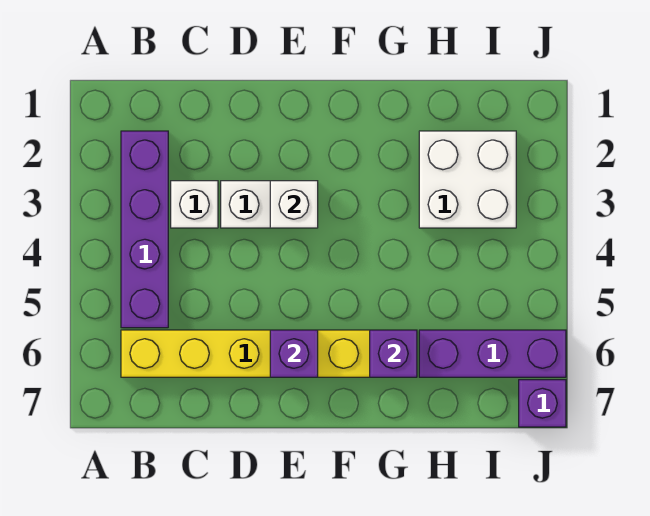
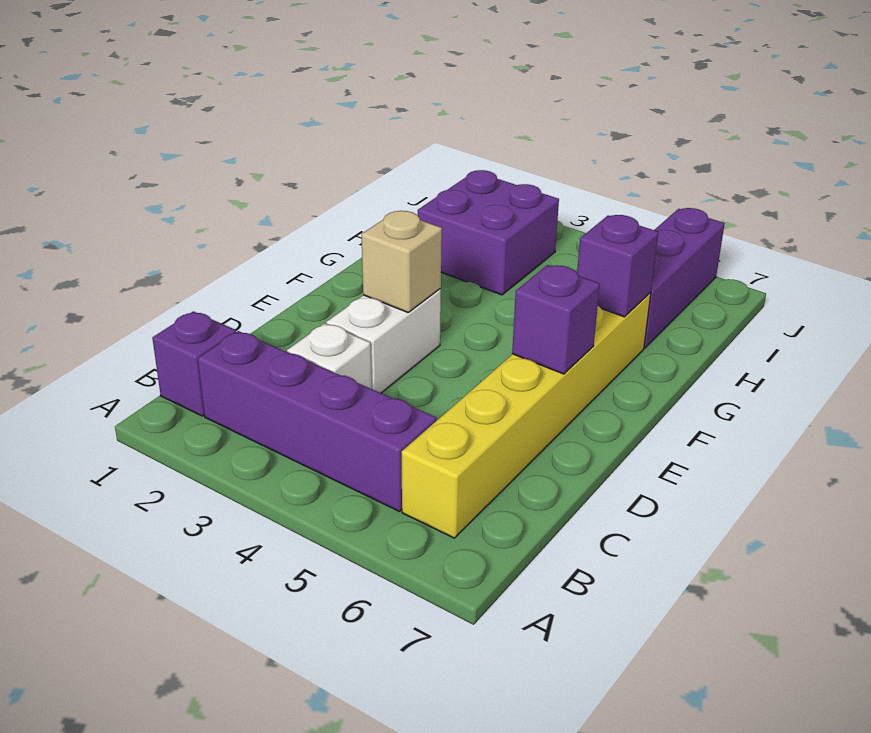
white 1x1 brick [270,181,318,228] -> tan 1x1 brick [361,211,442,312]
white 2x2 brick [419,131,516,228] -> purple 2x2 brick [418,170,559,295]
purple 1x1 brick [519,380,566,427] -> purple 1x1 brick moved to [152,311,236,416]

